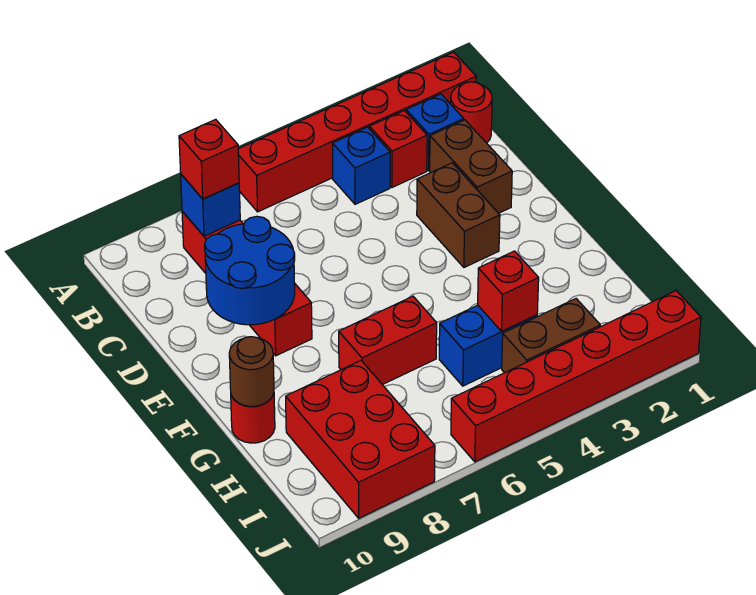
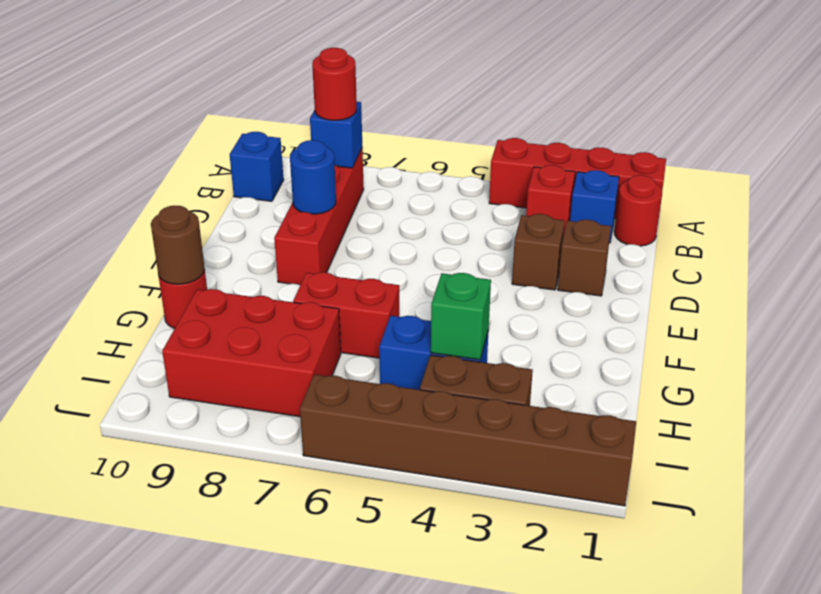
red 1x6 brick [238,52,476,212] -> red 1x4 brick [489,138,666,219]
blue 1x1 brick [332,127,390,204] -> blue 1x1 brick moved to [230,132,284,201]
red 1x1 brick [179,119,239,199] -> red 1x1 round brick [312,48,357,120]
brown 1x2 brick [430,120,512,213] -> brown 1x1 brick [558,220,611,296]
brown 1x2 brick [417,163,500,267] -> brown 1x1 brick [512,214,565,290]
blue 2x2 round brick [205,216,295,325] -> blue 1x1 round brick [290,140,336,214]
red 1x1 brick [478,251,539,331] -> green 1x1 brick [431,273,491,360]
red 2x3 brick [286,361,435,518] -> red 2x3 brick turned to [162,289,341,417]
red 1x6 brick [451,291,701,462] -> brown 1x6 brick [300,375,636,506]

